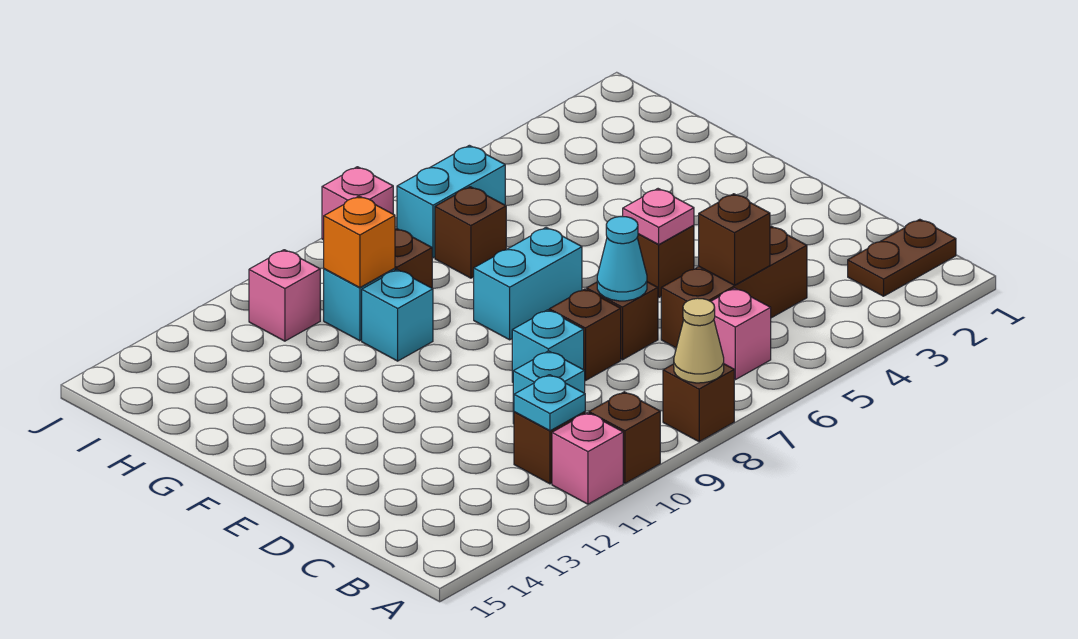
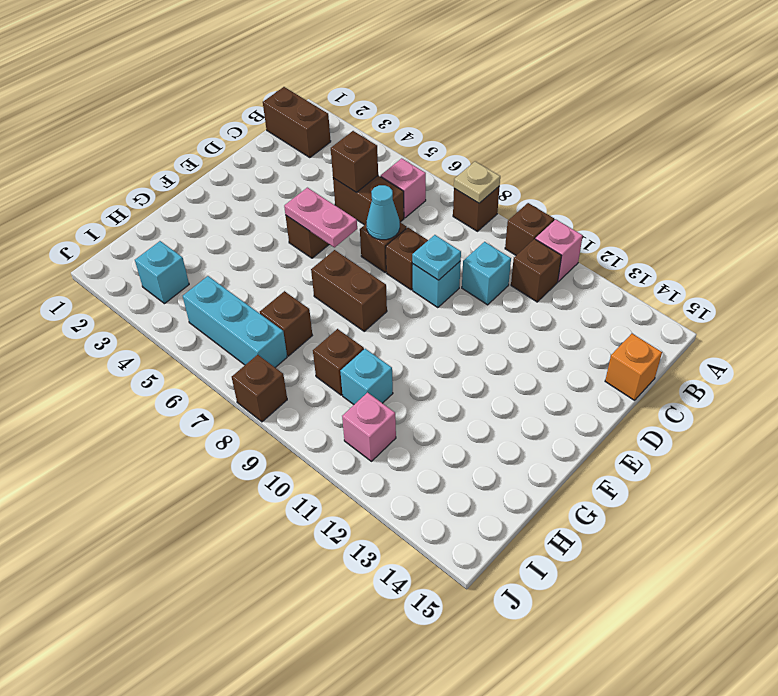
tan 1x1 cone [674,298,724,383] -> tan 1x1 plate [454,161,500,203]
brown 1x2 plate [848,219,956,296] -> brown 1x2 brick [263,87,331,158]
cyan 1x1 plate [514,375,585,431] -> cyan 1x1 plate moved to [412,235,461,280]
brown 1x3 brick [661,226,807,348] -> brown 1x2 brick [333,176,404,225]
pink 1x1 plate [623,189,694,244] -> pink 1x2 plate [284,188,357,247]
cyan 1x2 brick [474,228,582,340] -> brown 1x2 brick [311,250,387,331]
cyan 1x1 brick [362,270,433,361] -> cyan 1x1 brick moved to [135,241,189,304]
orange 1x1 brick [324,196,395,288] -> orange 1x1 brick moved to [605,334,662,400]
cyan 1x2 brick [397,145,505,258] -> cyan 1x3 brick [183,276,287,367]
pink 1x1 brick [322,167,393,240] -> brown 1x1 brick [232,355,287,422]

